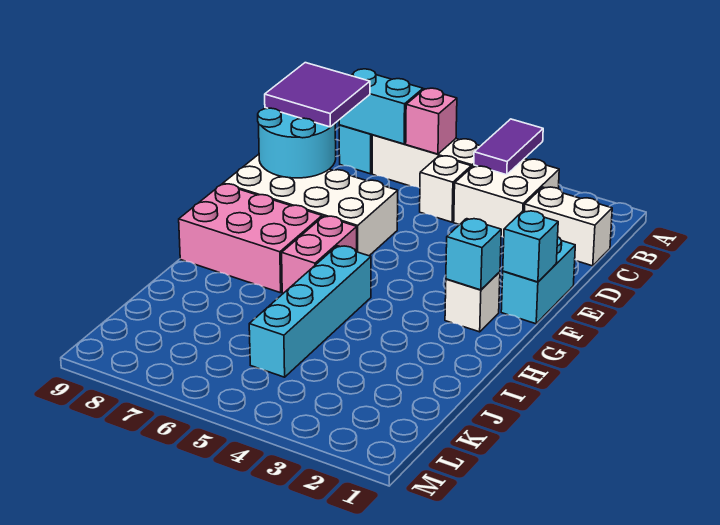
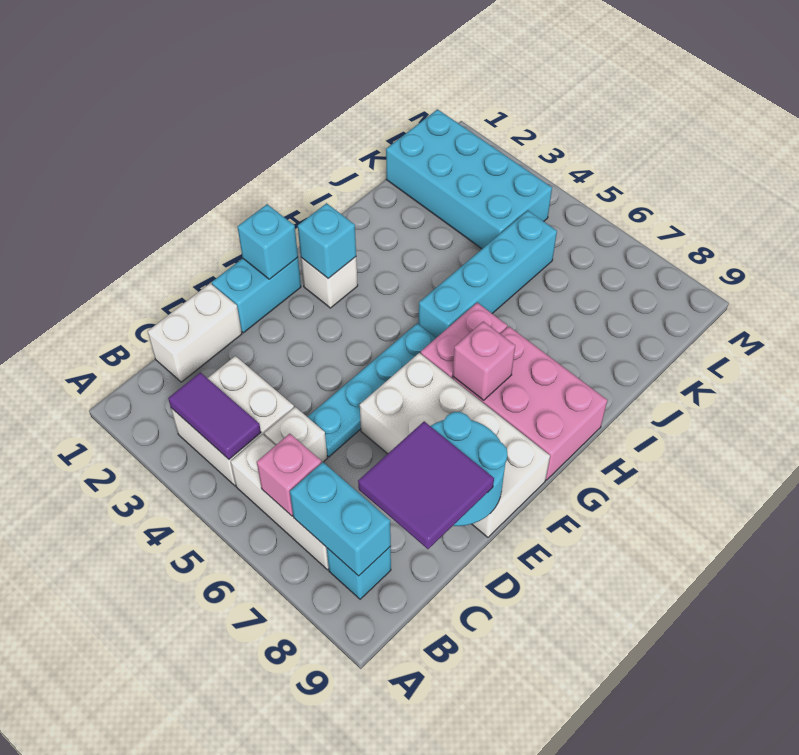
purple 1x2 tile [474,119,543,175] -> purple 1x2 tile turned to [168,372,261,459]
white 1x2 brick [525,187,612,266] -> white 1x2 brick turned to [148,283,242,382]
none -> cyan 1x4 plate [308,323,436,457]
none -> pink 1x1 brick [453,321,515,400]
none -> cyan 2x4 brick [386,109,552,249]

